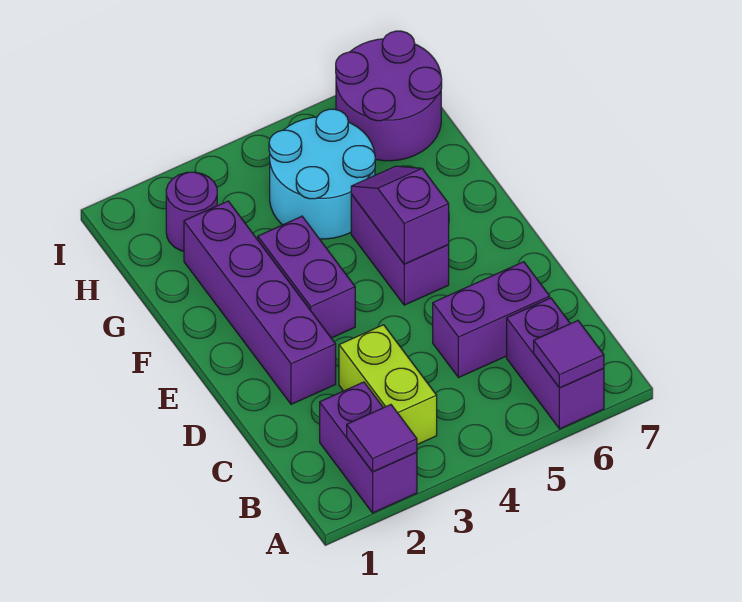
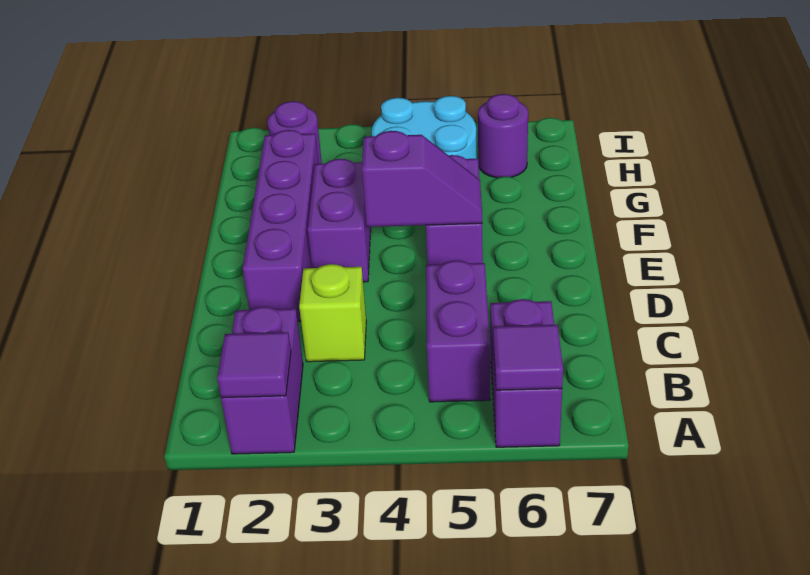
lime 1x2 brick [339,325,437,445] -> lime 1x1 brick [299,264,366,362]
purple 1x2 brick [433,262,550,378] -> purple 1x2 brick turned to [426,260,490,402]
purple 1x2 slope [351,166,449,264] -> purple 1x2 slope turned to [362,131,482,227]
purple 2x2 round brick [336,31,442,161] -> purple 1x1 round brick [478,94,528,178]

